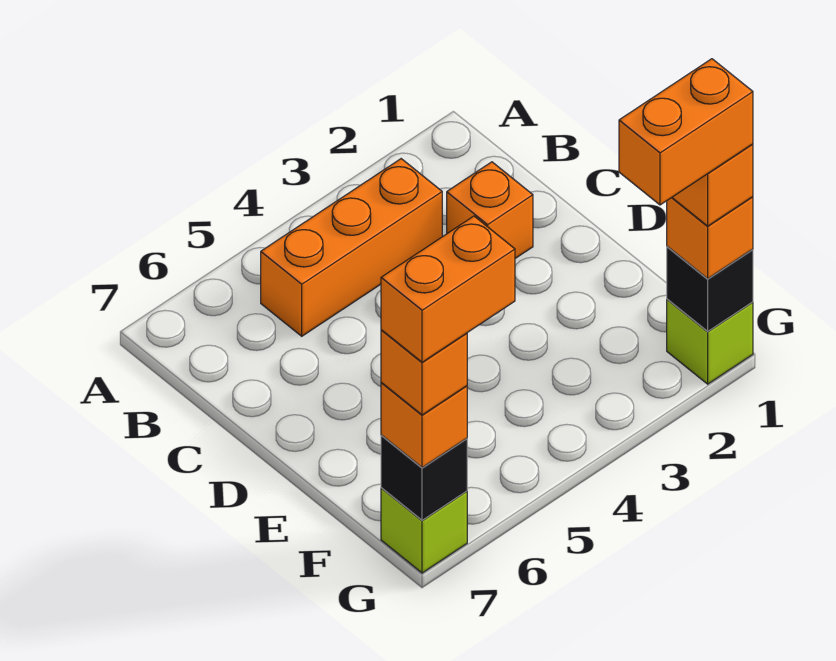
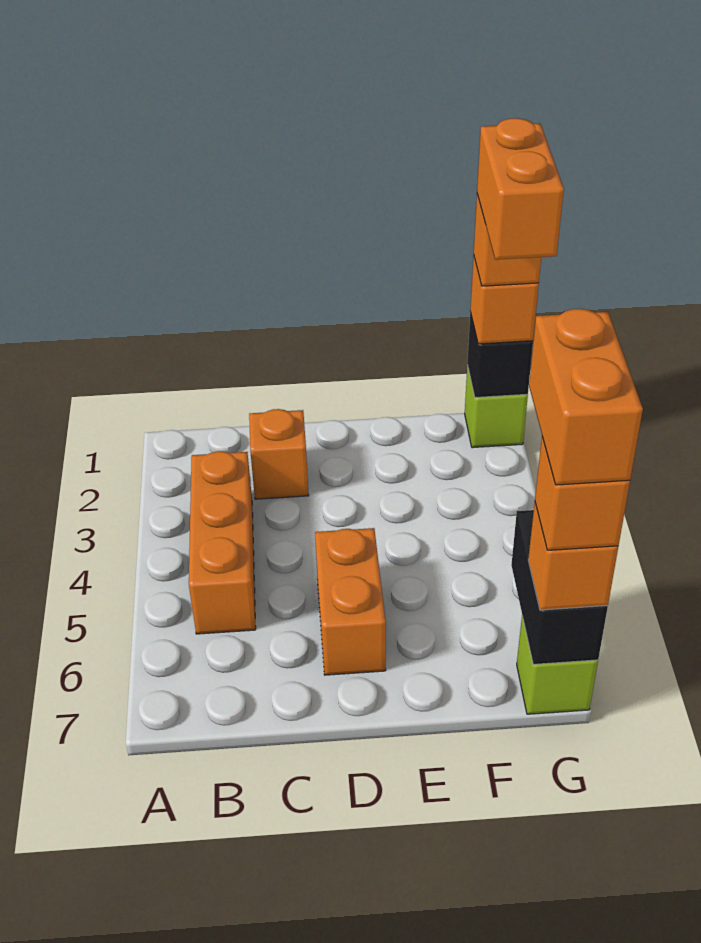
none -> orange 1x2 brick [315,528,386,675]
black 1x1 brick [381,435,467,520] -> black 1x2 brick [511,510,608,664]

